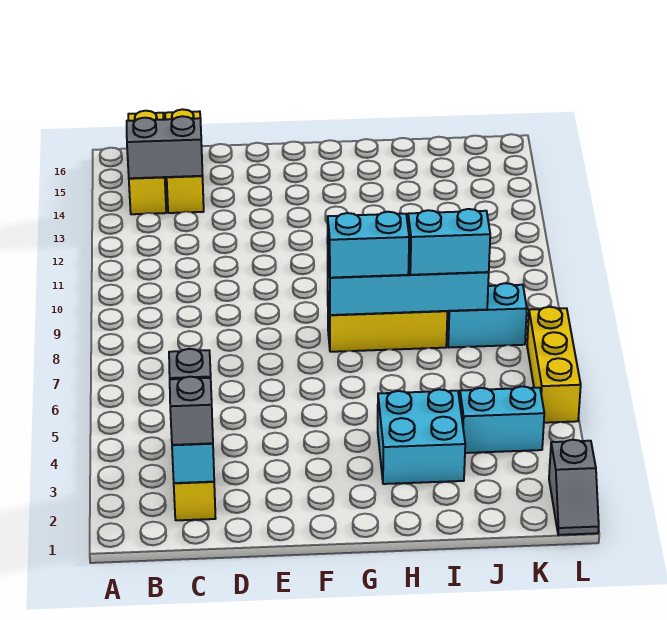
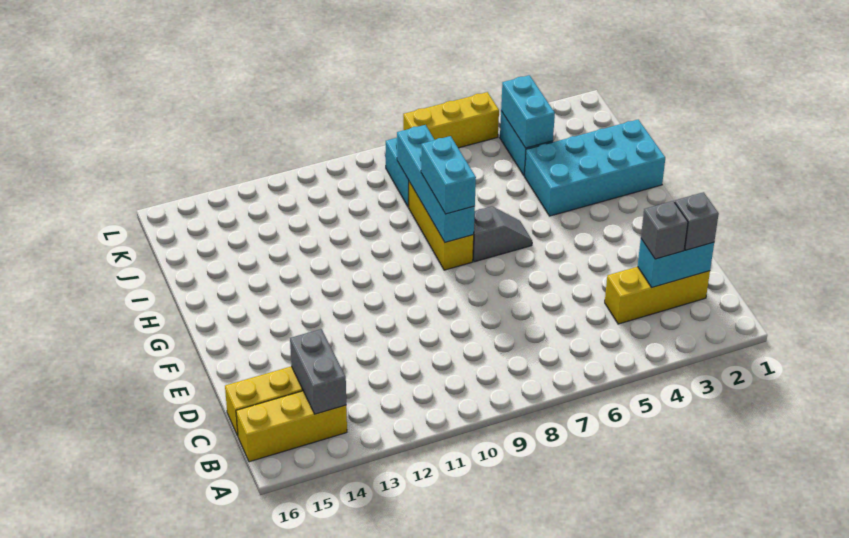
cyan 2x2 brick [378,389,465,484] -> cyan 2x4 brick [525,120,665,216]
cyan 1x2 brick [408,209,490,275] -> cyan 1x2 brick moved to [501,75,555,148]
grey 1x2 slope [549,440,599,535] -> grey 1x2 slope moved to [473,206,532,262]

